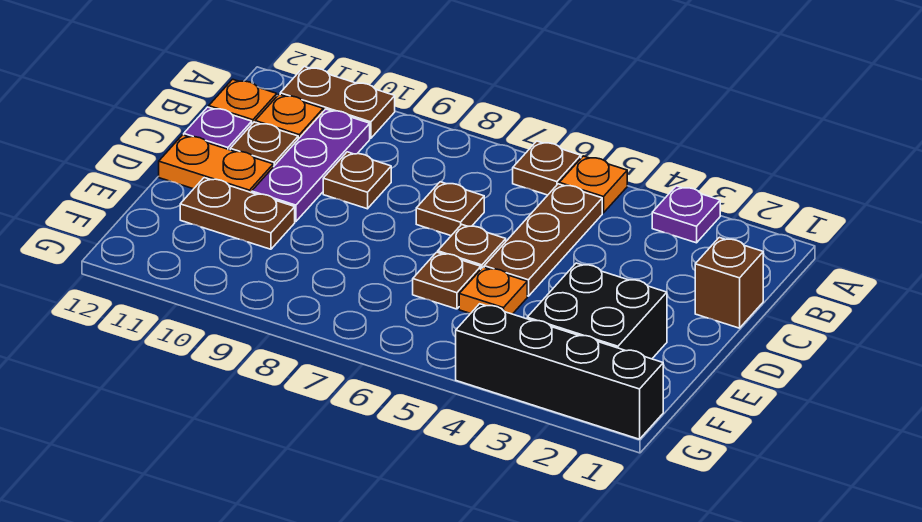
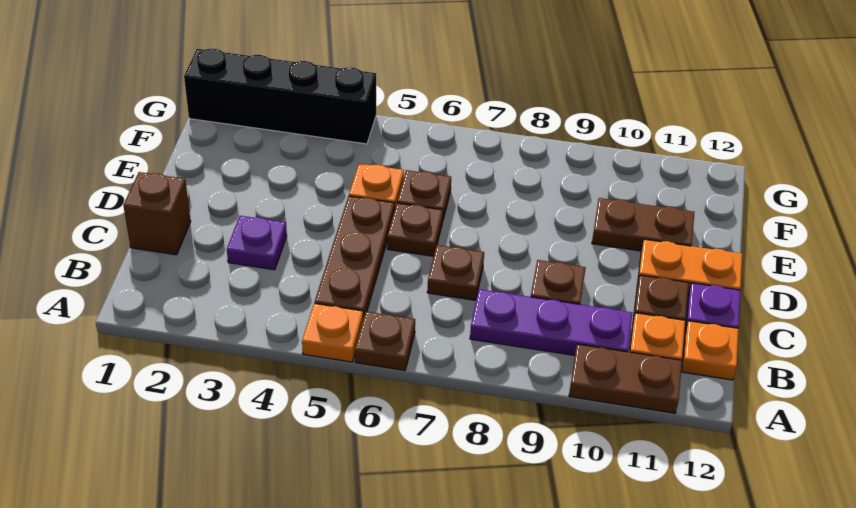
purple 1x1 plate [652,186,720,243] -> purple 1x1 plate moved to [227,216,287,270]
purple 1x3 plate [252,109,370,222] -> purple 1x3 plate turned to [470,289,632,355]
black 2x2 brick [527,263,667,359] -> none

